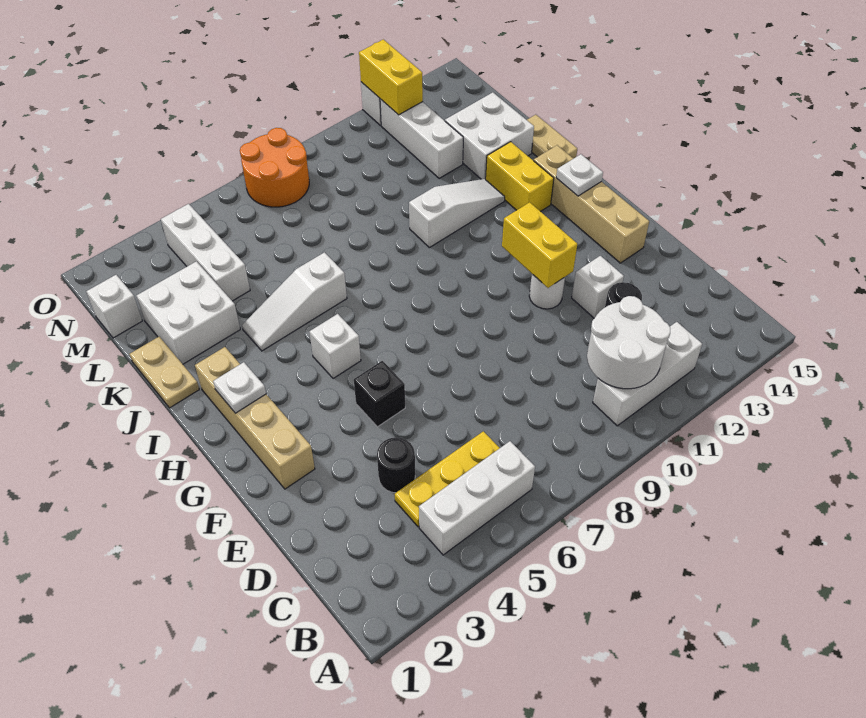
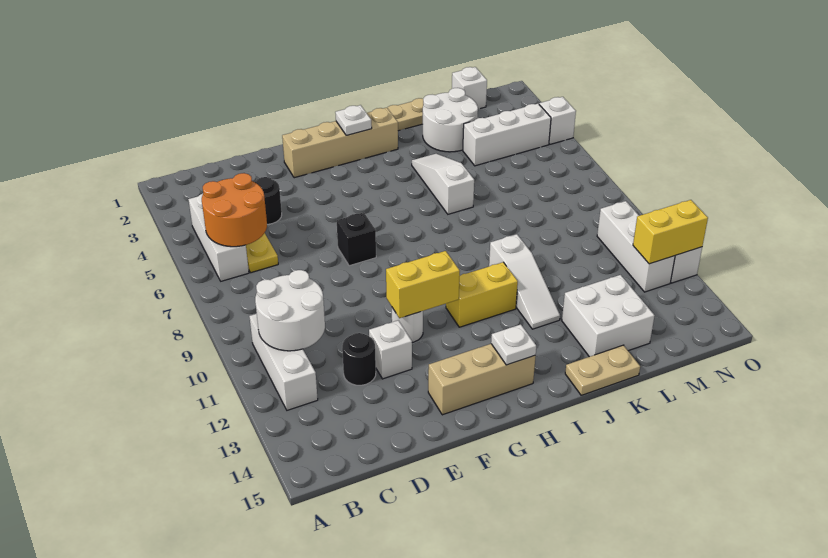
black 1x1 brick [354,361,405,427] -> black 1x1 brick moved to [337,212,376,266]
tan 1x4 brick [534,145,649,263] -> tan 1x3 brick [428,344,536,415]
white 1x1 brick [309,314,361,379] -> white 1x1 brick moved to [539,97,576,144]
yellow 1x2 brick [486,142,554,212] -> yellow 1x2 brick moved to [446,262,518,327]
white 2x2 brick [136,261,240,364] -> white 2x2 round brick [423,88,478,152]
white 1x3 brick [380,99,463,178] -> white 1x3 brick turned to [597,201,675,292]
orange 2x2 round brick [240,128,309,207] -> orange 2x2 round brick moved to [202,173,267,247]

